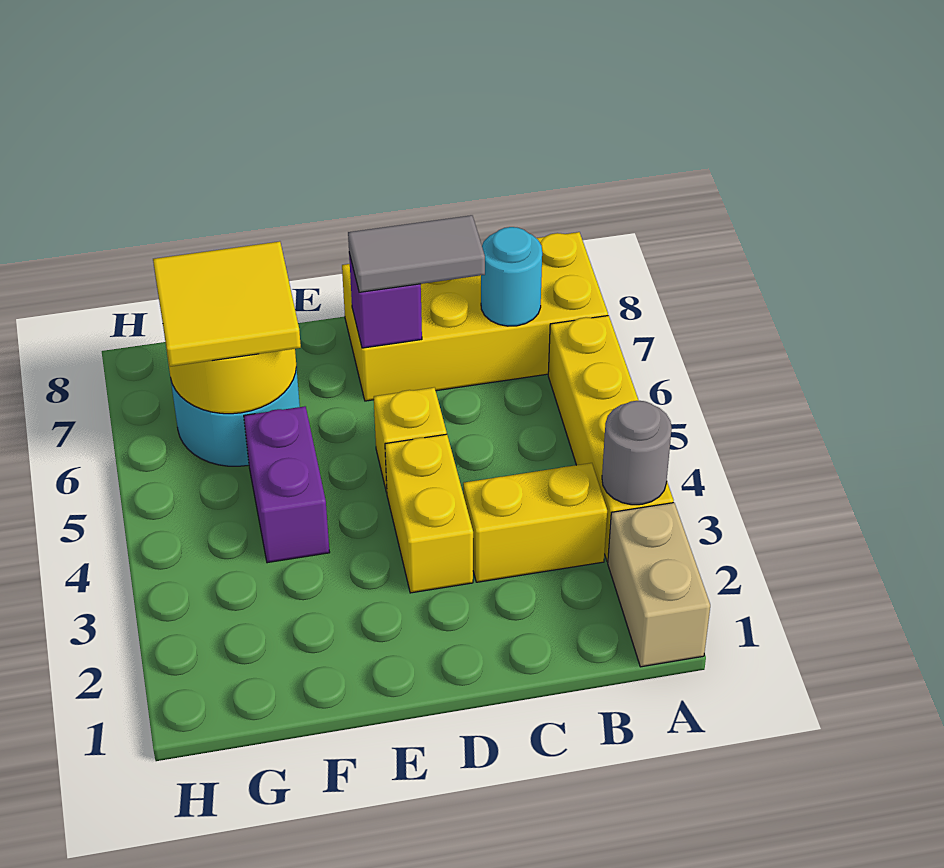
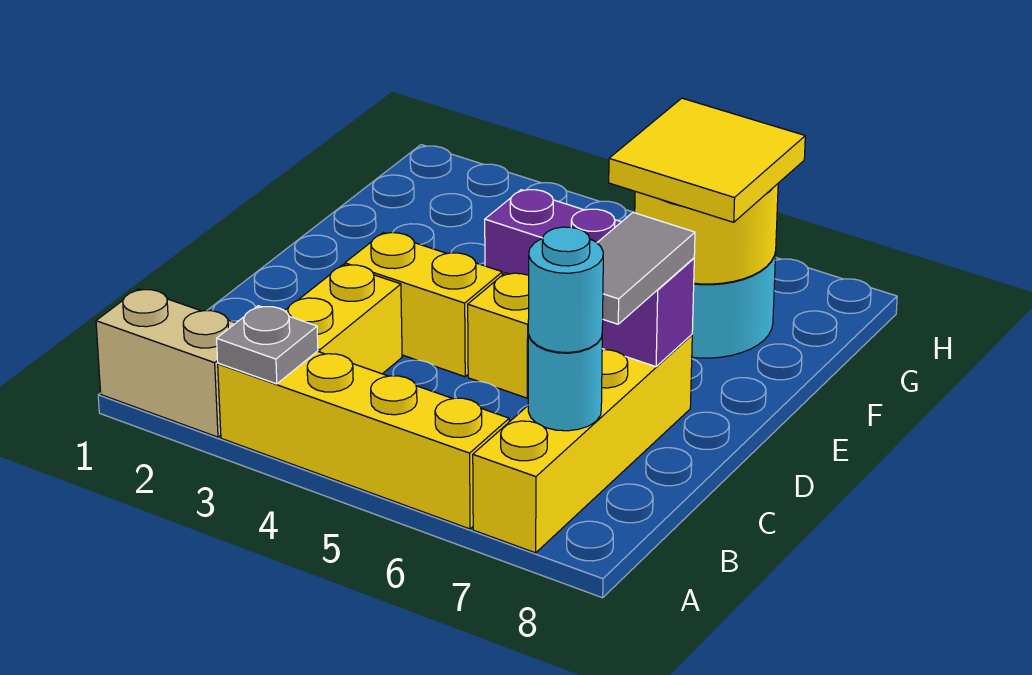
grey 1x1 round brick [602,401,672,505] -> grey 1x1 plate [217,306,318,384]
yellow 2x4 brick [342,232,608,401] -> yellow 1x4 brick [473,335,692,553]
none -> cyan 1x1 round brick [528,227,603,353]

